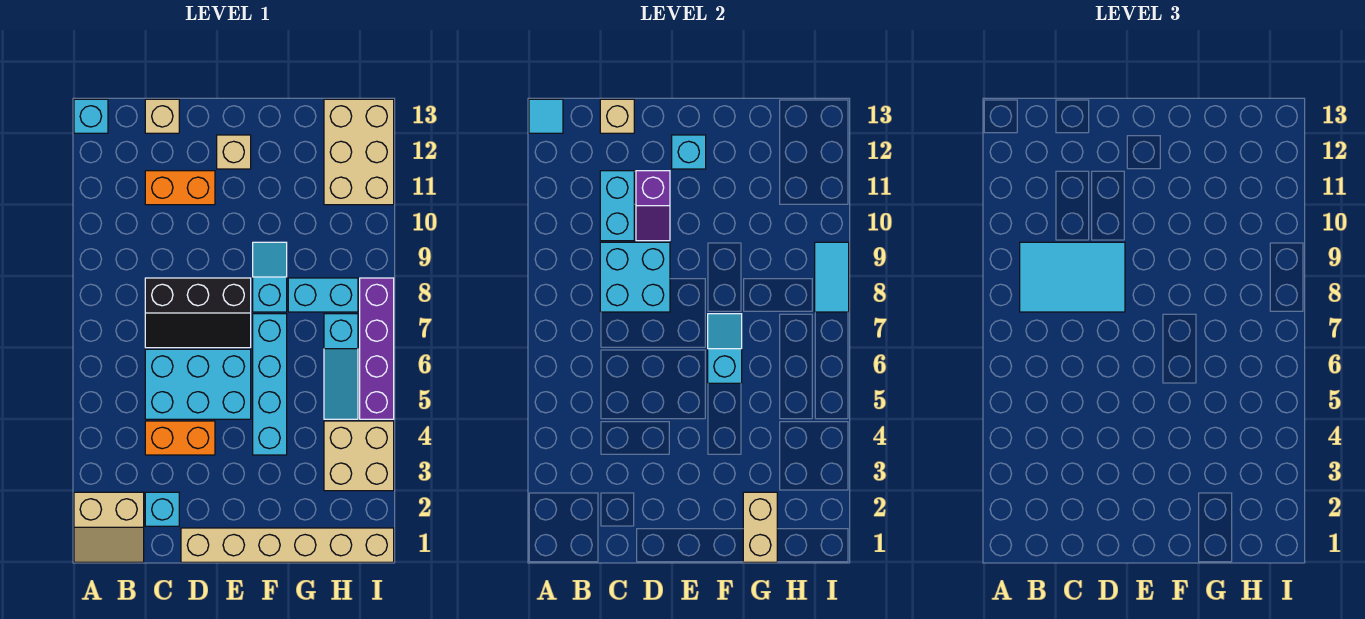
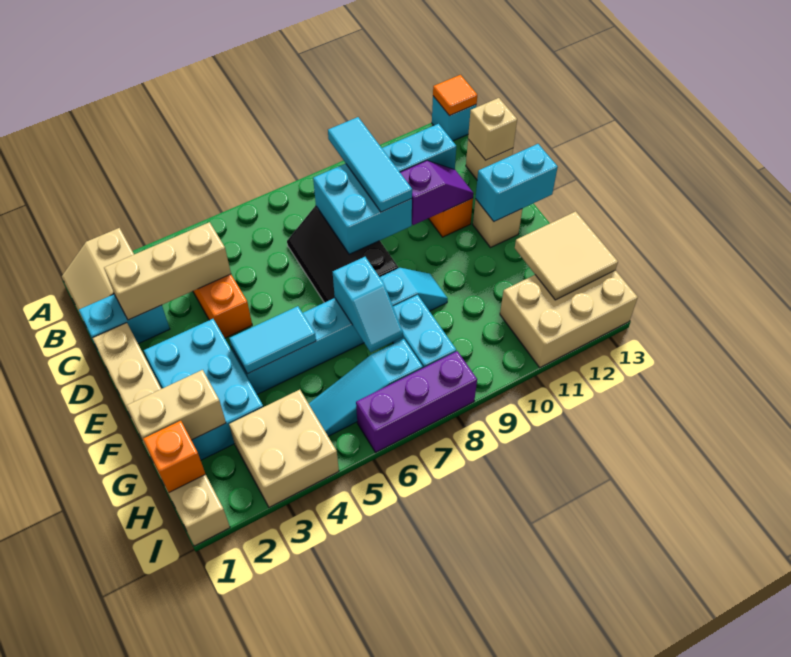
cyan 1x1 tile [529,99,563,133] -> orange 1x1 tile [433,75,477,116]
cyan 2x3 tile [1020,242,1125,312] -> cyan 1x3 tile [328,117,412,212]
cyan 1x1 brick [145,492,179,526] -> cyan 1x2 brick [79,294,170,350]
none -> tan 1x3 brick [104,222,231,320]
cyan 2x3 brick [145,349,251,419] -> cyan 2x3 brick moved to [144,319,263,460]
purple 1x2 slope [636,171,670,241] -> purple 1x2 slope turned to [400,161,474,225]
cyan 1x1 brick [672,135,706,169] -> cyan 1x2 brick [475,144,558,222]
cyan 1x2 slope [708,314,742,383] -> cyan 1x2 slope turned to [333,257,403,352]
none -> tan 2x2 tile [515,211,618,300]
none -> orange 1x1 brick [143,421,205,492]
purple 1x4 brick [360,278,394,419] -> purple 1x3 brick [356,351,477,453]
cyan 1x2 tile [815,242,849,312] -> cyan 1x2 tile moved to [229,306,316,374]

